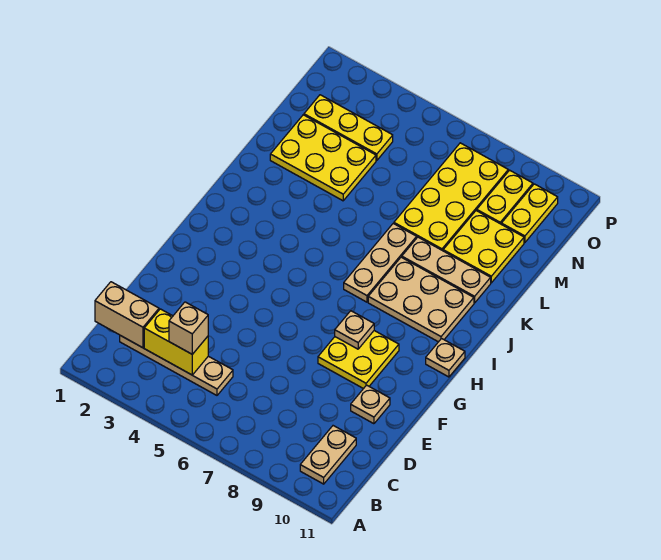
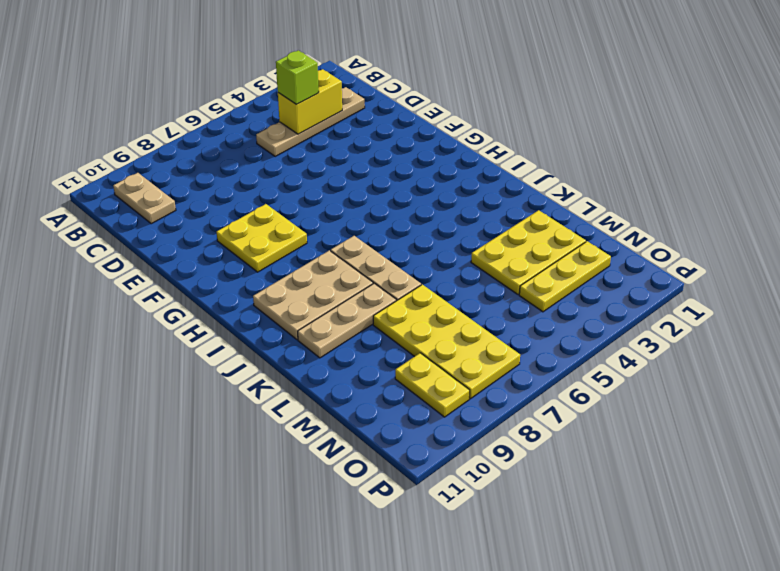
tan 1x2 brick [95,282,159,348] -> none
tan 1x1 brick [169,302,208,354] -> lime 1x1 brick [276,50,319,104]
tan 1x1 plate [351,385,390,424] -> none
tan 1x1 plate [335,311,374,349] -> none
tan 1x1 plate [426,339,465,377] -> none
yellow 2x2 plate [443,211,524,283] -> none
yellow 1x2 plate [501,184,558,243] -> none

